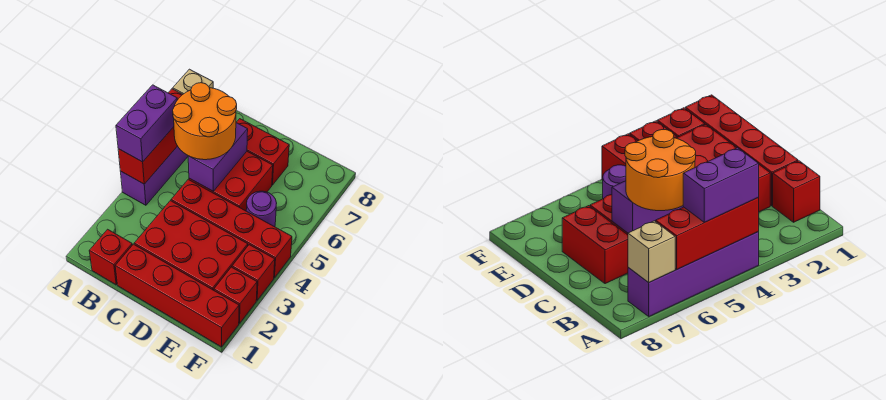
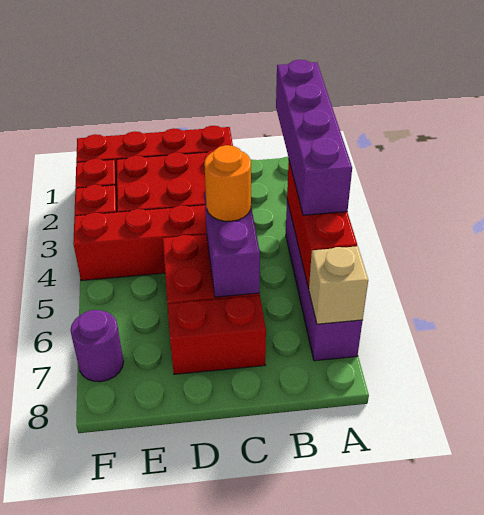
purple 1x2 brick [116,85,177,162] -> purple 1x4 brick [276,60,352,215]
red 1x1 brick [89,229,132,285] -> none
orange 2x2 round brick [173,83,237,160] -> orange 1x1 round brick [204,145,251,221]
purple 1x1 round brick [246,191,277,227] -> purple 1x1 round brick moved to [71,310,124,382]

